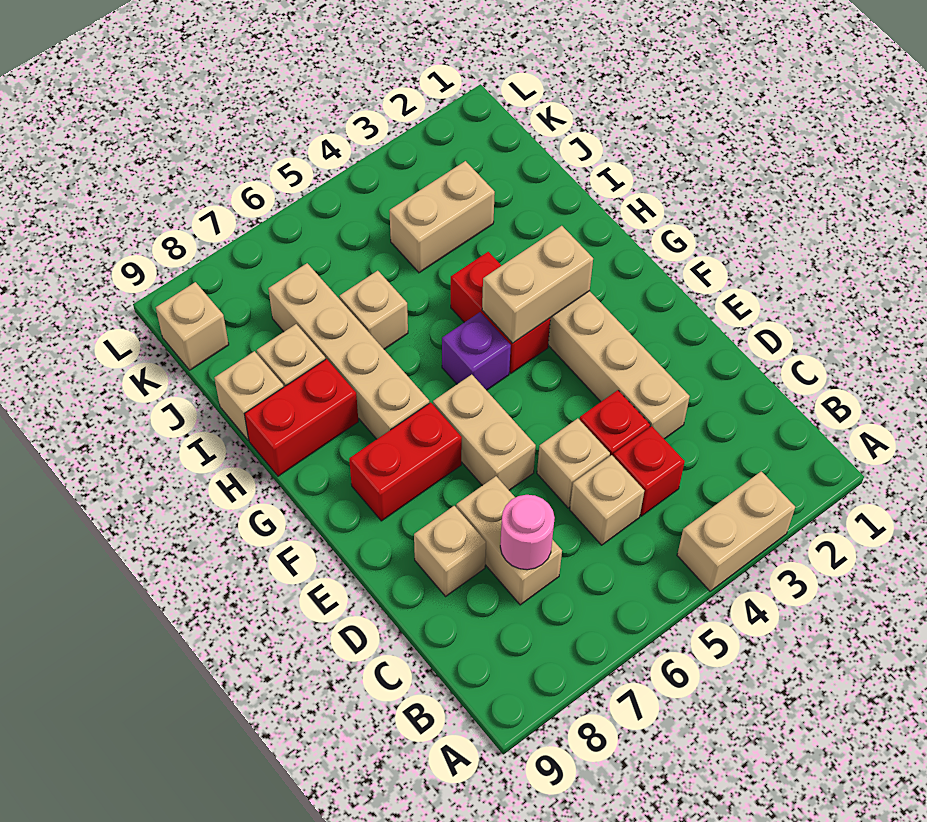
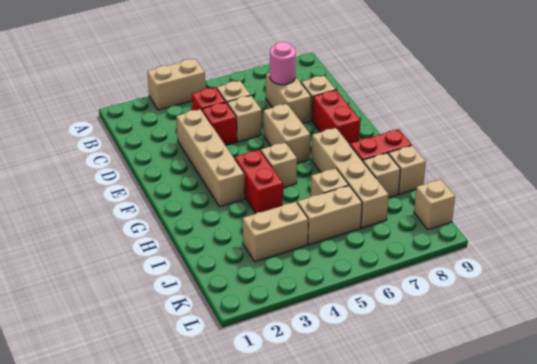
red 1x2 brick [349,403,462,521] -> red 1x2 brick turned to [312,90,360,145]
tan 1x2 brick [482,226,593,343] -> tan 1x2 brick moved to [297,186,362,245]
purple 1x1 brick [442,312,511,390] -> tan 1x1 brick [261,142,297,188]

